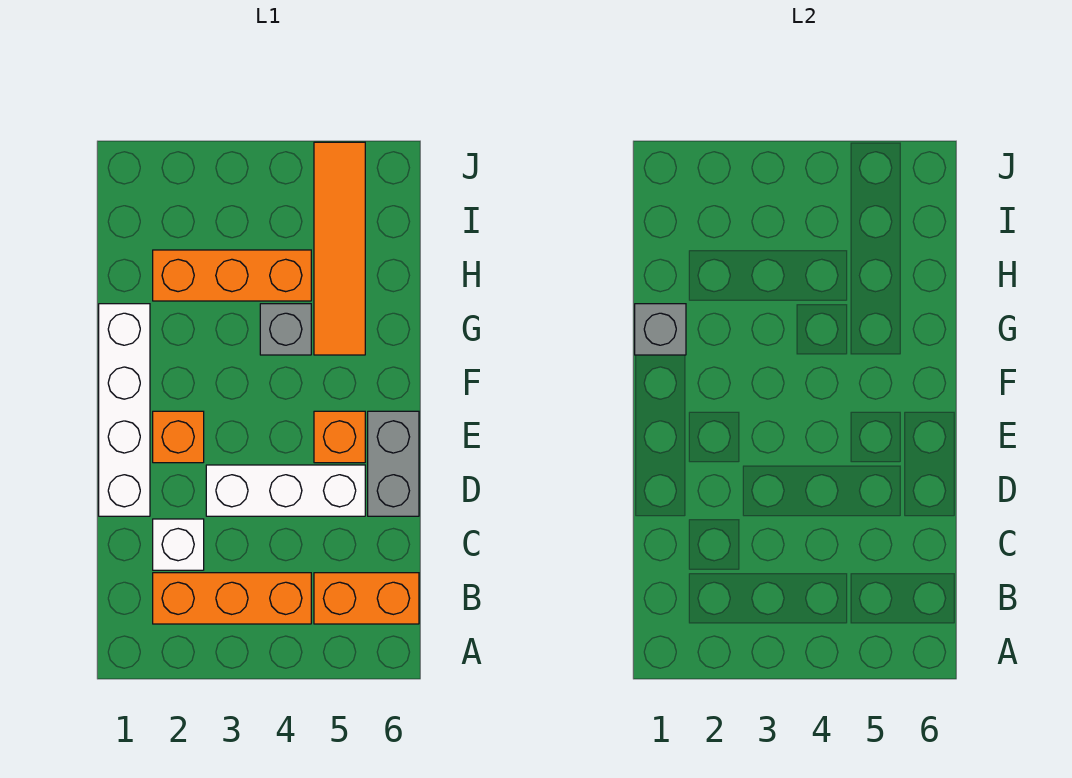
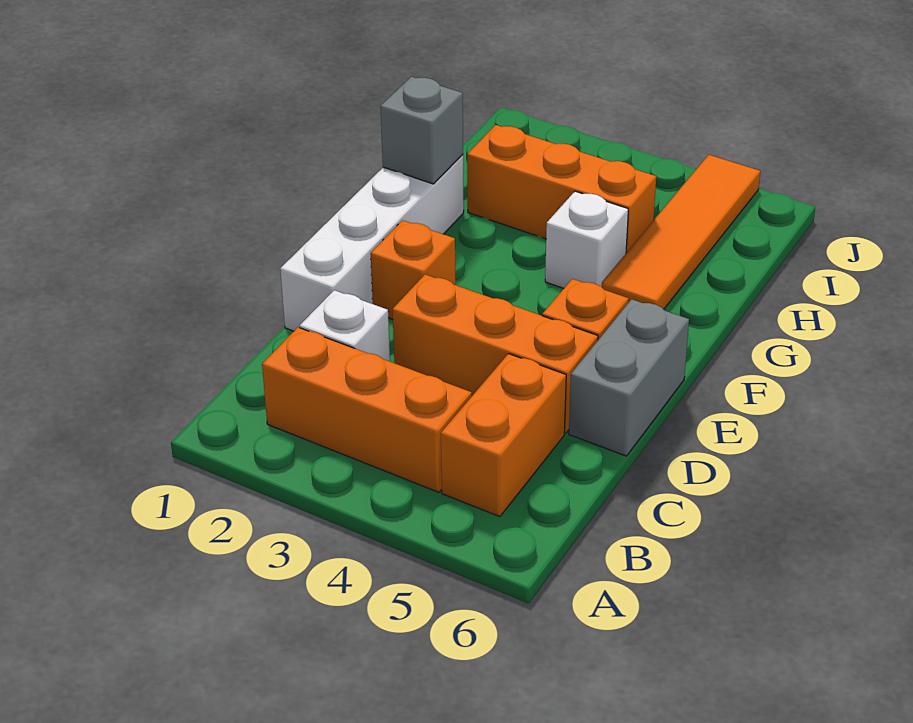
orange 1x2 brick [314,573,419,624] -> orange 1x2 brick turned to [441,354,566,517]
white 1x3 brick [206,465,365,516] -> orange 1x3 brick [393,274,598,433]
grey 1x1 brick [260,304,311,355] -> white 1x1 brick [545,191,628,289]

